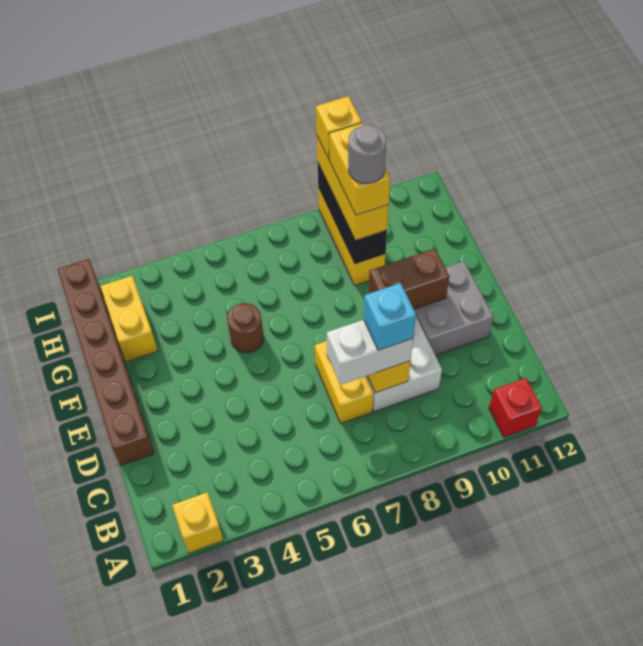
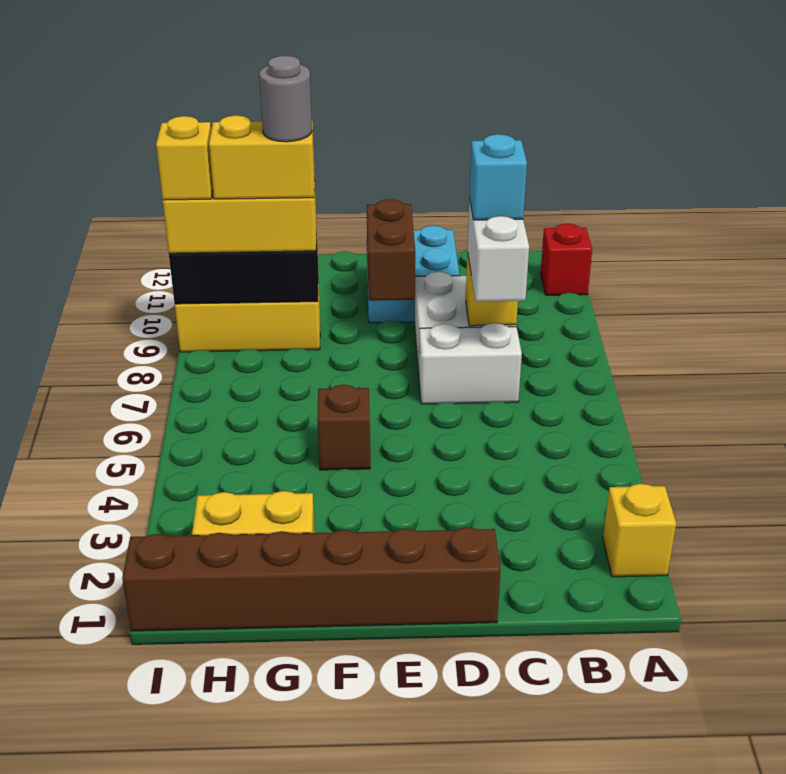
yellow 1x2 brick [315,341,374,423] -> white 1x2 brick [419,323,522,404]
grey 2x2 brick [414,261,493,355] -> cyan 2x2 brick [367,226,460,323]
brown 1x1 round brick [227,303,264,353] -> brown 1x1 brick [317,385,370,470]

